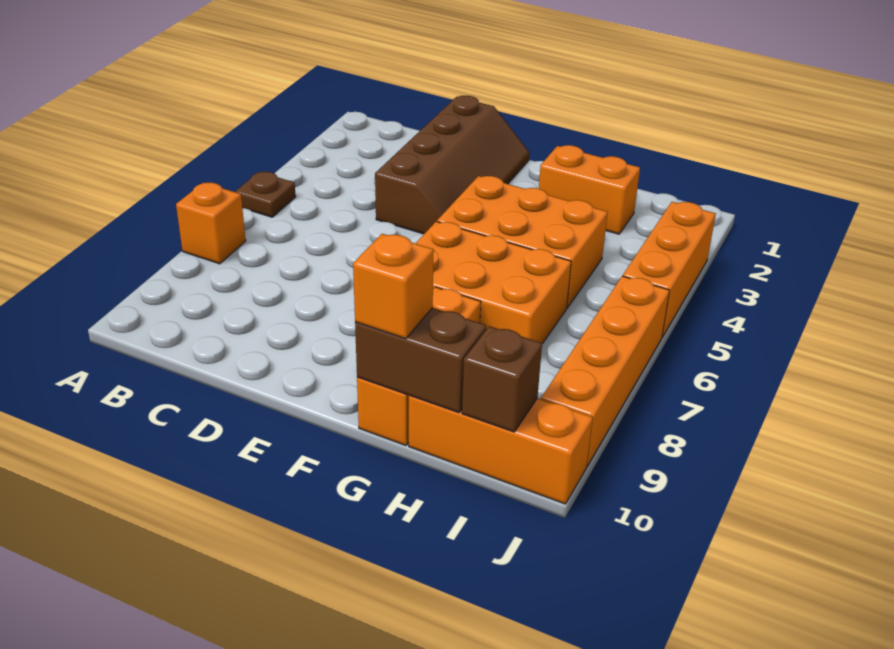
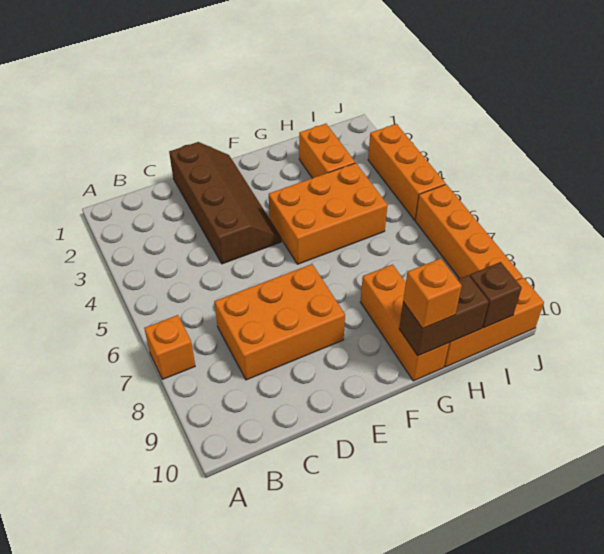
brown 1x1 plate [235,172,296,217] -> none
orange 2x3 brick [415,222,571,344] -> orange 2x3 brick moved to [214,264,345,380]
orange 1x2 brick [539,145,640,234] -> orange 1x2 brick turned to [299,124,355,178]

